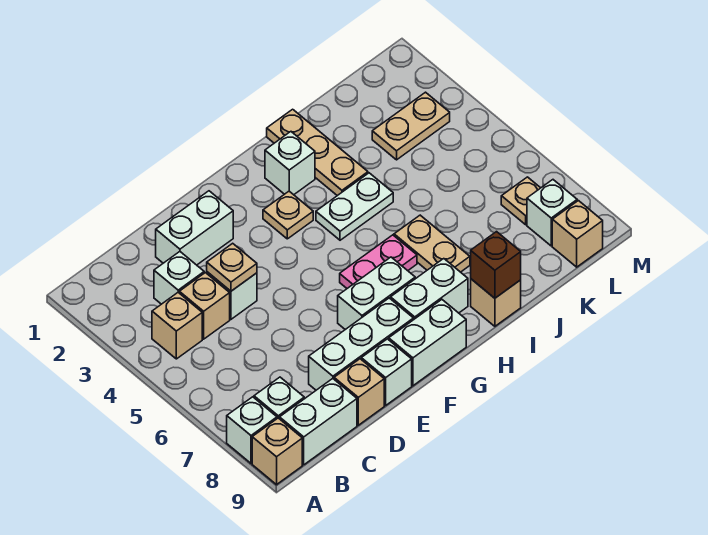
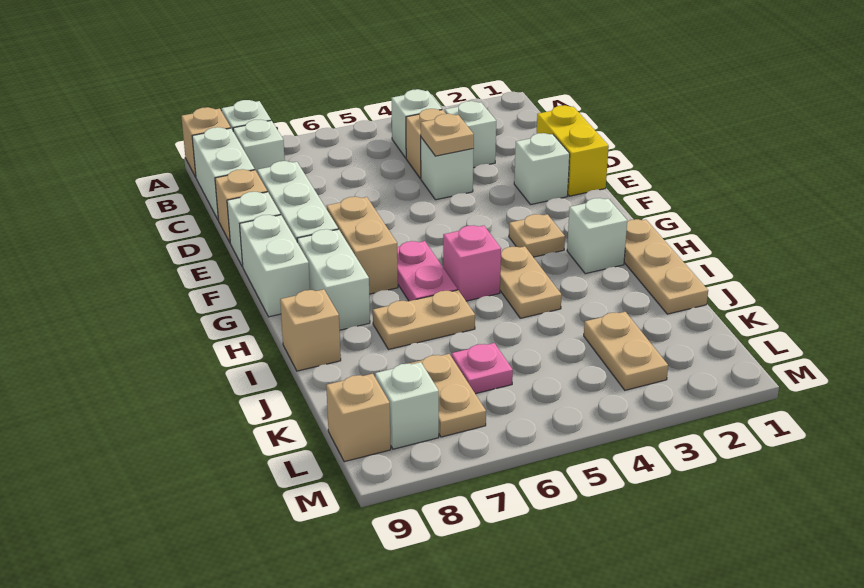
tan 1x1 brick [152,293,202,359] -> white 1x1 brick [391,89,442,158]
none -> yellow 1x2 brick [537,105,609,196]
white 1x2 brick [156,191,233,265] -> white 1x1 brick [514,133,570,205]
white 1x2 brick [338,257,415,330] -> tan 1x2 brick [327,197,398,294]
white 1x2 plate [316,173,393,240] -> tan 1x2 plate [500,246,562,318]
none -> pink 1x1 brick [443,225,501,301]
tan 1x3 plate [267,109,368,196] -> tan 1x3 plate turned to [624,219,708,314]
brown 1x1 brick [471,232,521,298] -> none
none -> pink 1x1 plate [452,343,513,394]
tan 1x1 plate [501,177,540,225] -> tan 1x2 plate [408,354,486,437]

